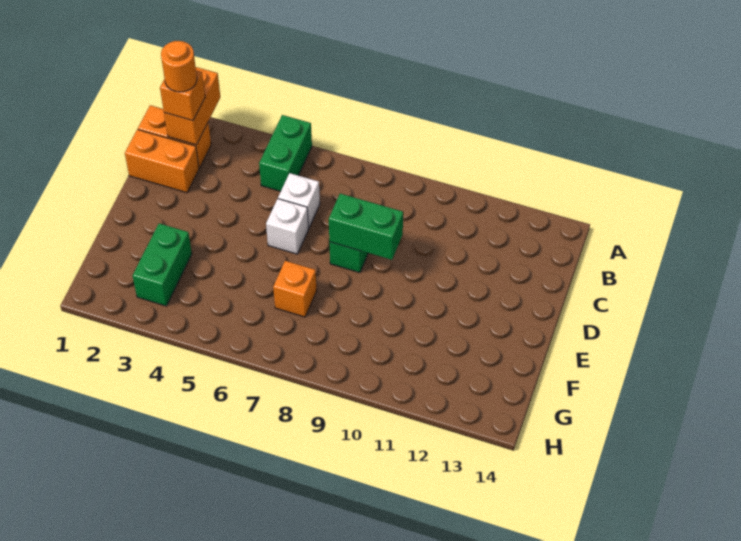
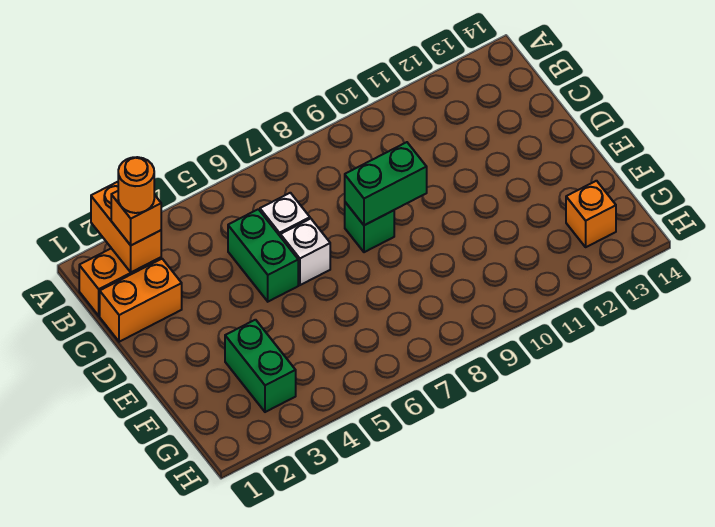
green 1x2 brick [259,115,312,191] -> green 1x2 brick moved to [228,209,298,302]
orange 1x1 brick [273,261,317,317] -> orange 1x1 brick moved to [566,181,616,247]

